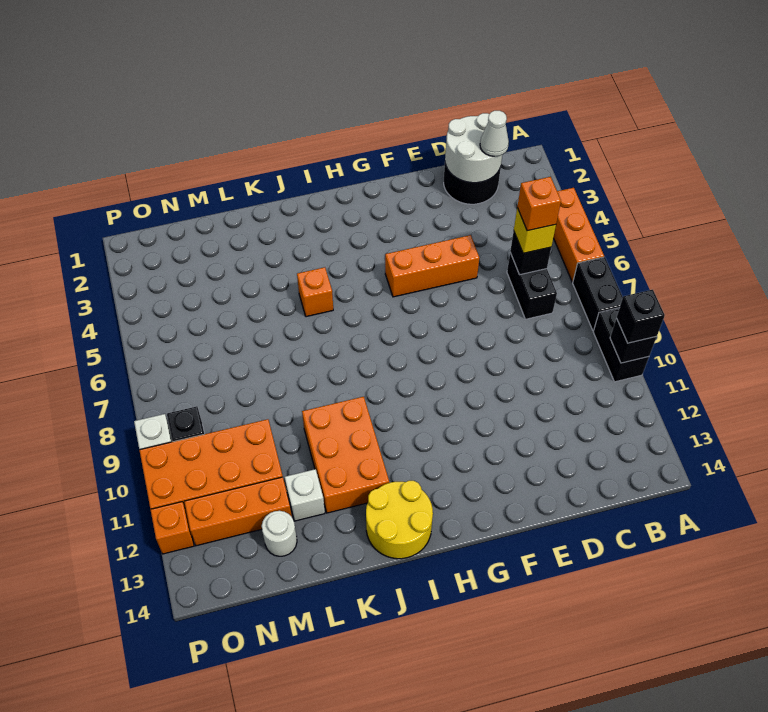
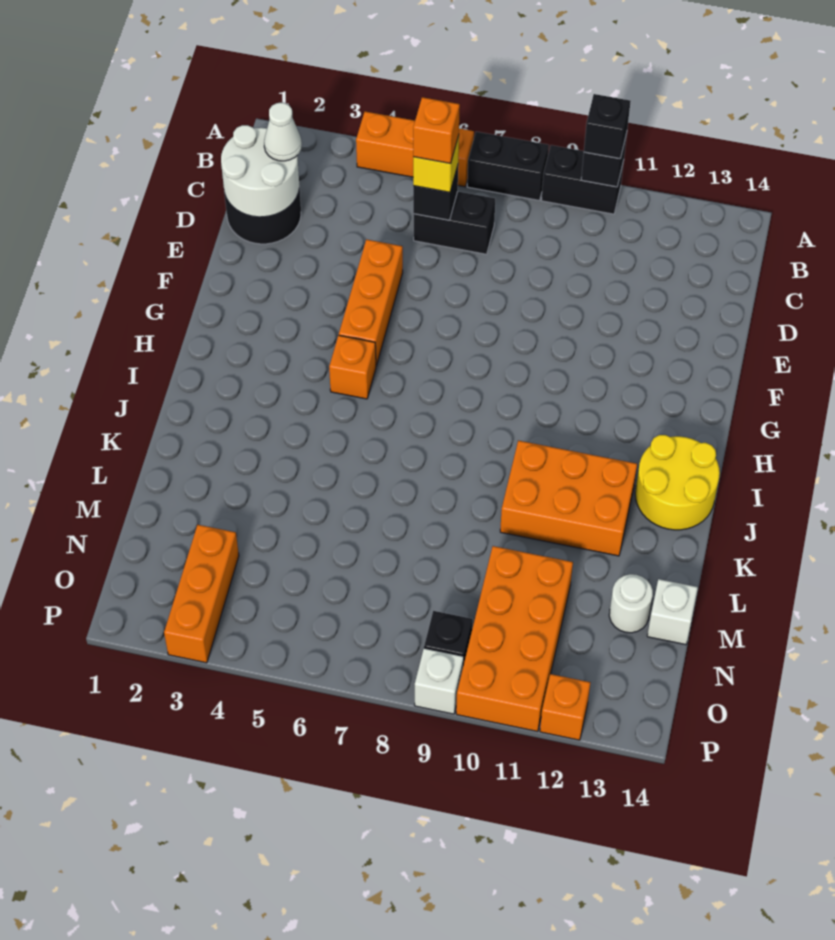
orange 1x1 brick [297,267,333,317] -> orange 1x1 brick moved to [329,335,376,399]
white 1x1 brick [285,469,325,521] -> white 1x1 brick moved to [647,579,698,645]
orange 1x3 brick [184,477,292,546] -> orange 1x3 brick moved to [164,525,239,663]

